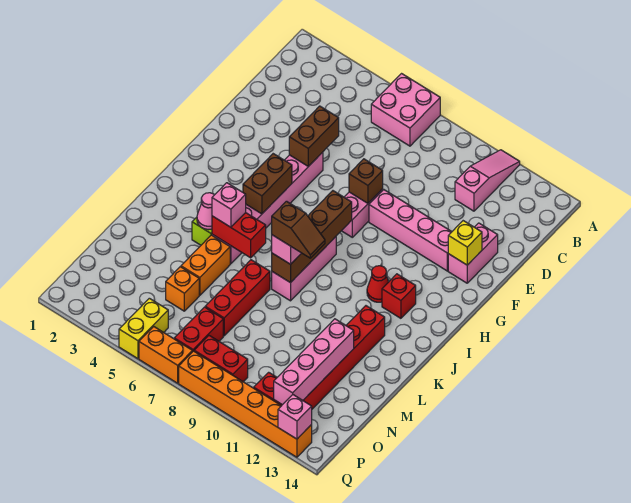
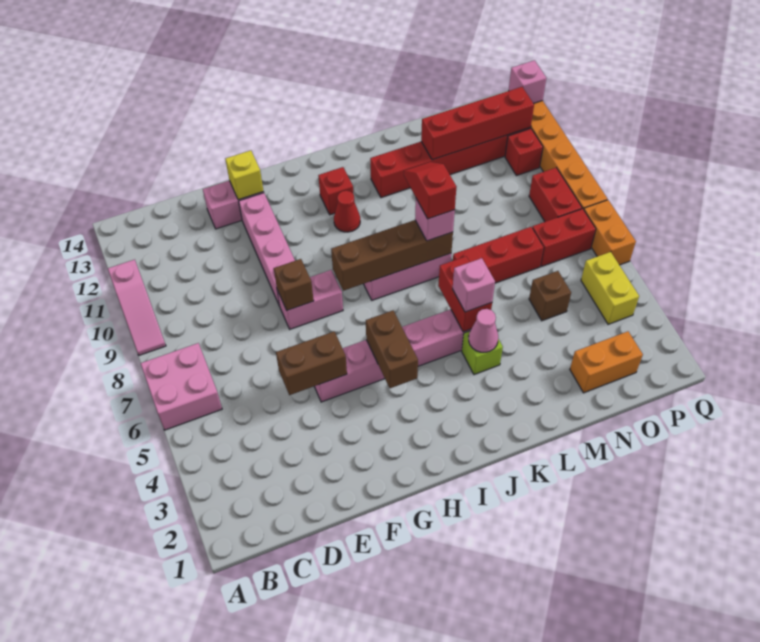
pink 1x3 slope [455,150,520,211] -> pink 1x3 slope turned to [108,260,166,355]
brown 1x2 brick [243,154,292,214] -> brown 1x2 brick turned to [366,311,418,388]
brown 1x2 slope [272,201,325,258] -> red 1x2 slope [404,162,456,219]
orange 1x2 brick [181,235,230,295] -> orange 1x2 brick moved to [570,331,643,393]
pink 1x4 brick [274,319,354,405] -> red 1x4 brick [421,87,534,160]
orange 1x1 brick [166,267,199,311] -> brown 1x1 brick [529,271,571,321]
yellow 1x2 brick [119,298,168,359] -> yellow 1x2 brick turned to [581,252,639,324]

